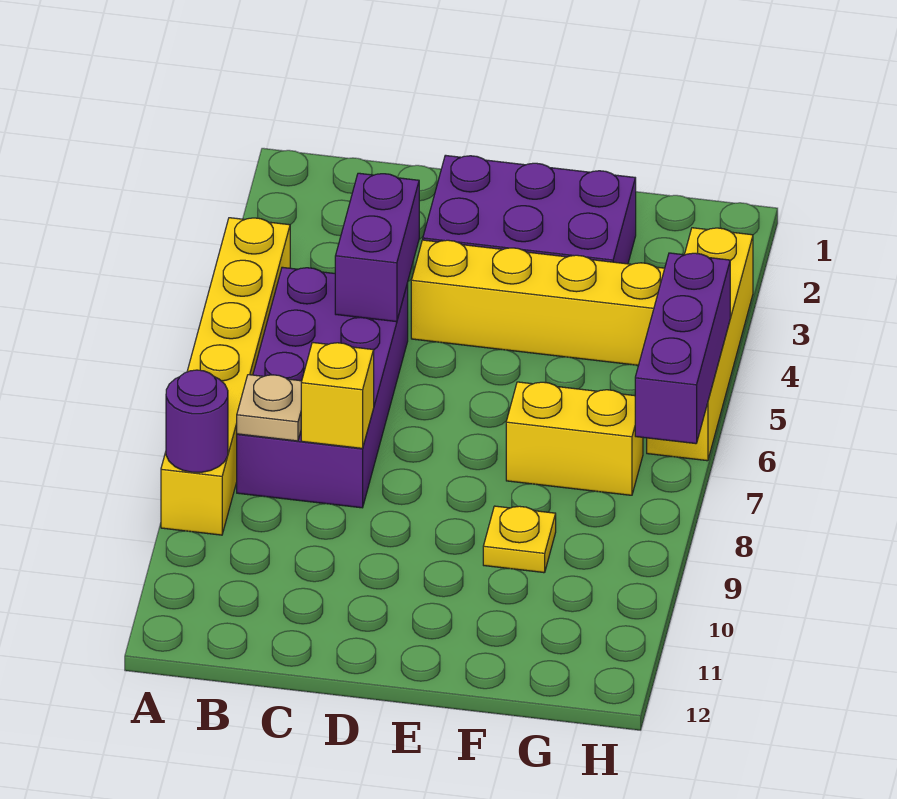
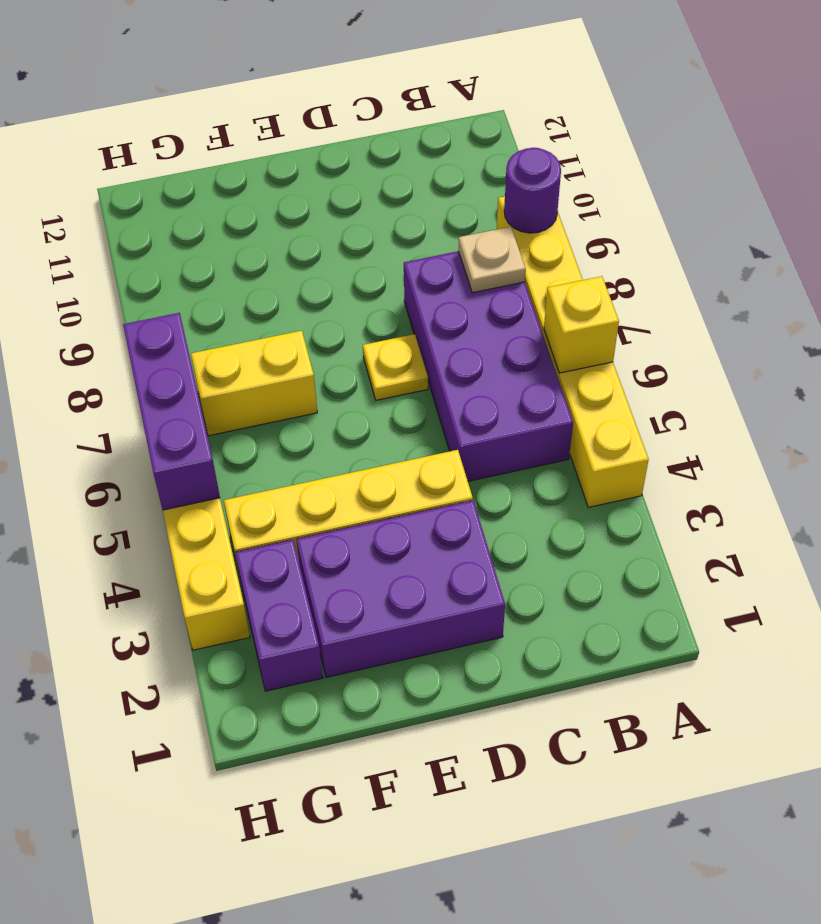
purple 1x2 brick [335,173,419,322] -> purple 1x2 brick moved to [235,540,323,691]
yellow 1x1 brick [301,342,374,448] -> yellow 1x1 brick moved to [544,276,619,373]
yellow 1x1 plate [483,506,556,573] -> yellow 1x1 plate moved to [363,334,428,400]

